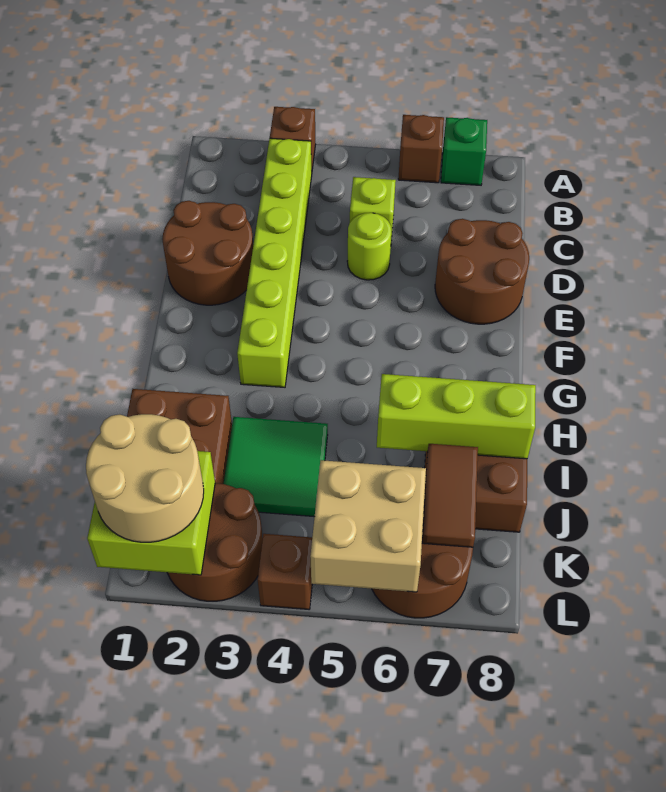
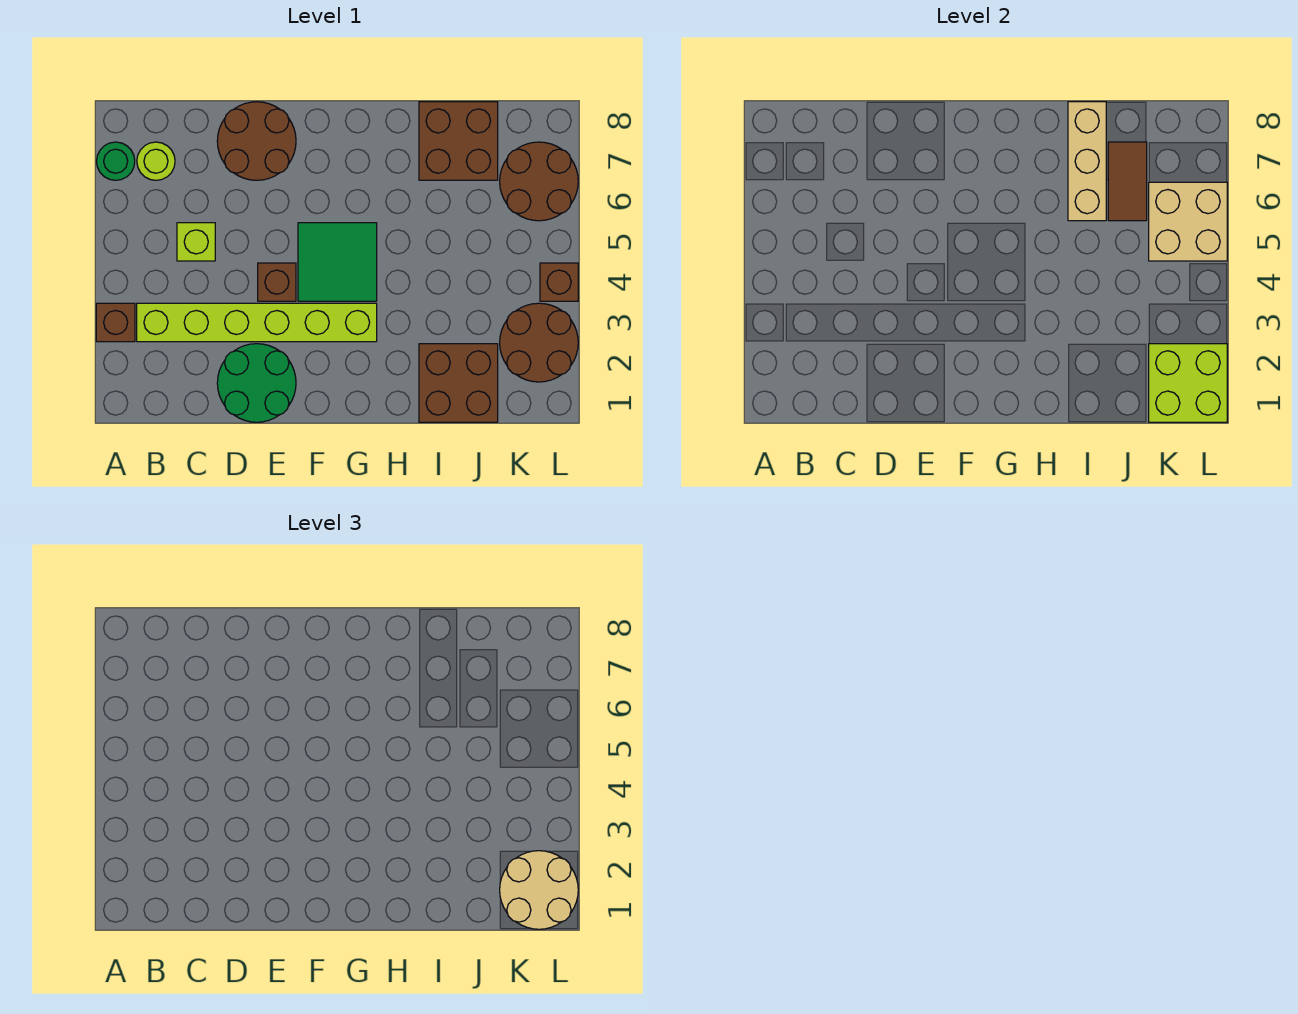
brown 1x1 brick [398,115,444,183] -> brown 1x1 brick moved to [258,263,296,301]
green 1x1 brick [441,117,487,185] -> green 1x1 round brick [97,142,135,180]
brown 2x2 round brick [162,201,253,305] -> green 2x2 round brick [217,344,296,422]
lime 1x1 round brick [347,213,391,280] -> lime 1x1 round brick moved to [137,142,175,180]
green 2x2 tile [224,417,328,517] -> green 2x2 tile moved to [298,223,377,301]
lime 1x3 brick [377,374,536,459] -> tan 1x3 brick [1068,102,1106,221]
brown 1x2 tile [422,444,478,547] -> brown 1x2 tile turned to [1108,142,1147,221]

